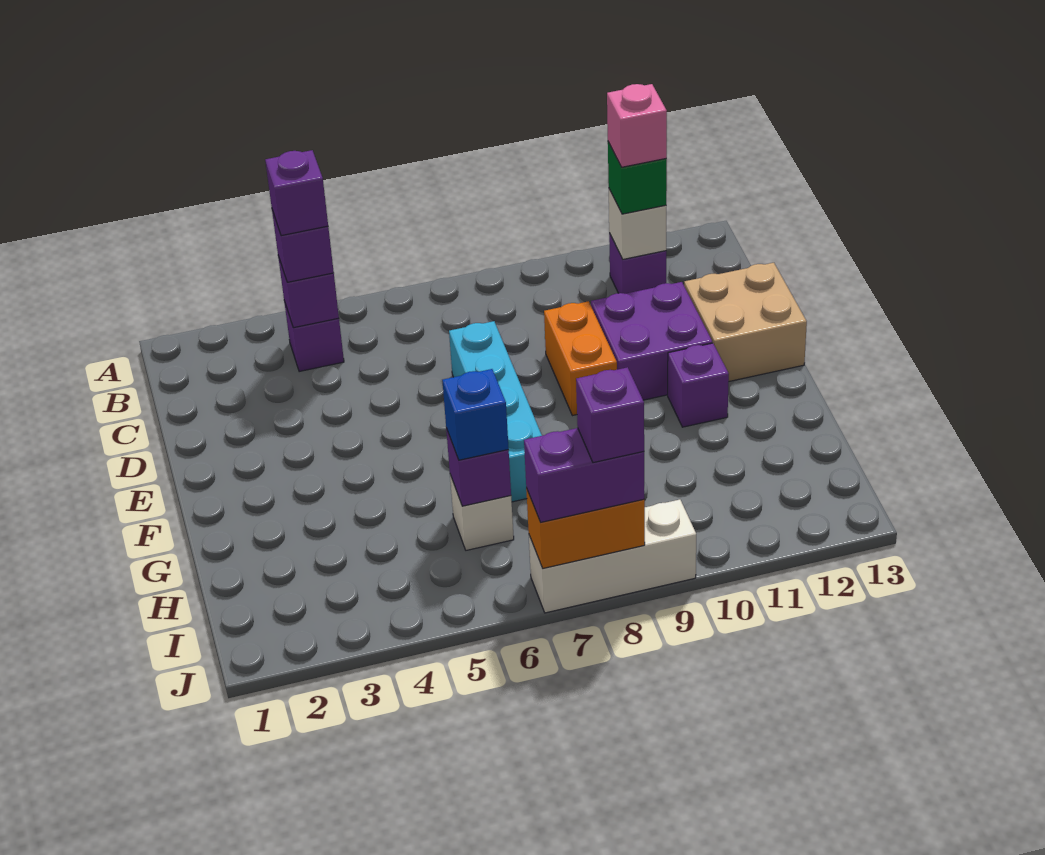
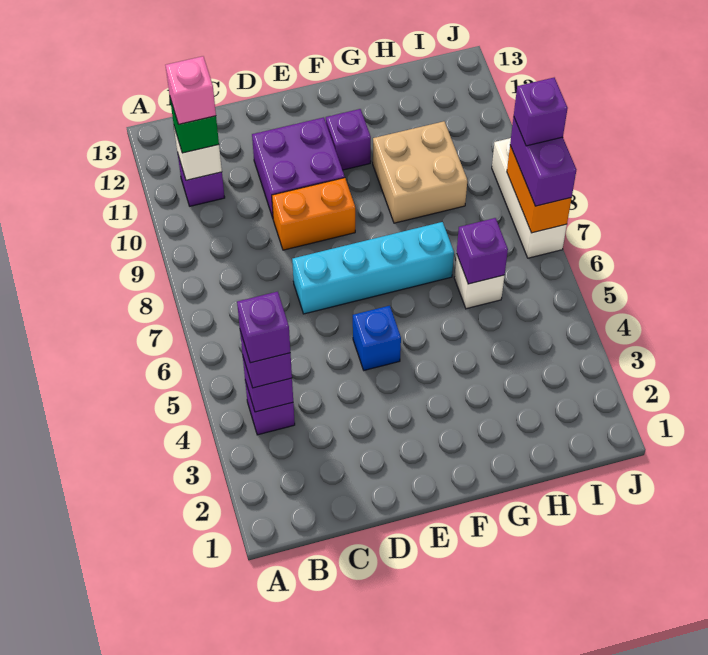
tan 2x2 brick [684,263,807,381] -> tan 2x2 brick moved to [373,121,467,223]
blue 1x1 brick [442,369,509,460] -> blue 1x1 brick moved to [353,306,401,370]

